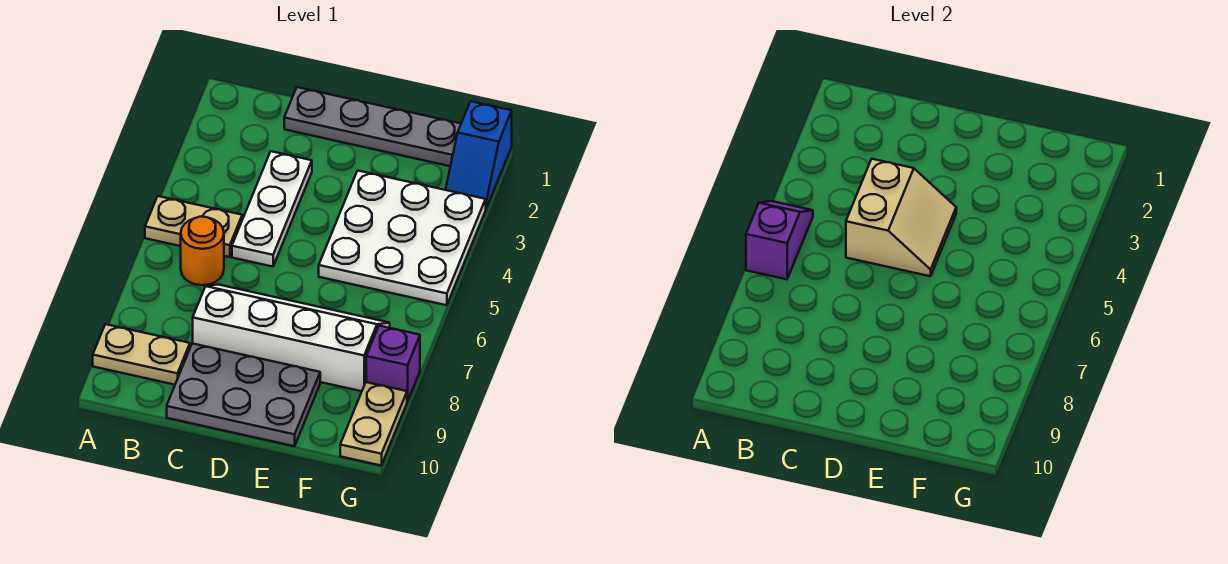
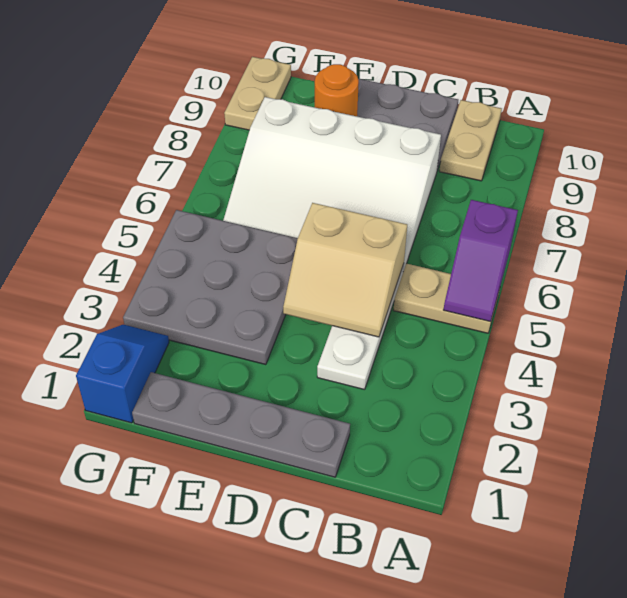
tan 1x2 plate [93,324,190,385] -> tan 1x2 plate turned to [439,100,502,181]
orange 1x1 round brick [181,217,224,285] -> orange 1x1 round brick moved to [315,64,359,116]
tan 2x2 slope [846,159,956,276] -> tan 2x2 slope turned to [283,203,407,337]
white 2x4 slope [193,285,390,391] -> white 3x4 slope [223,97,441,271]
white 3x3 plate [319,171,486,305] -> grey 3x3 plate [123,210,298,365]
purple 1x1 brick [366,326,420,401] -> none

